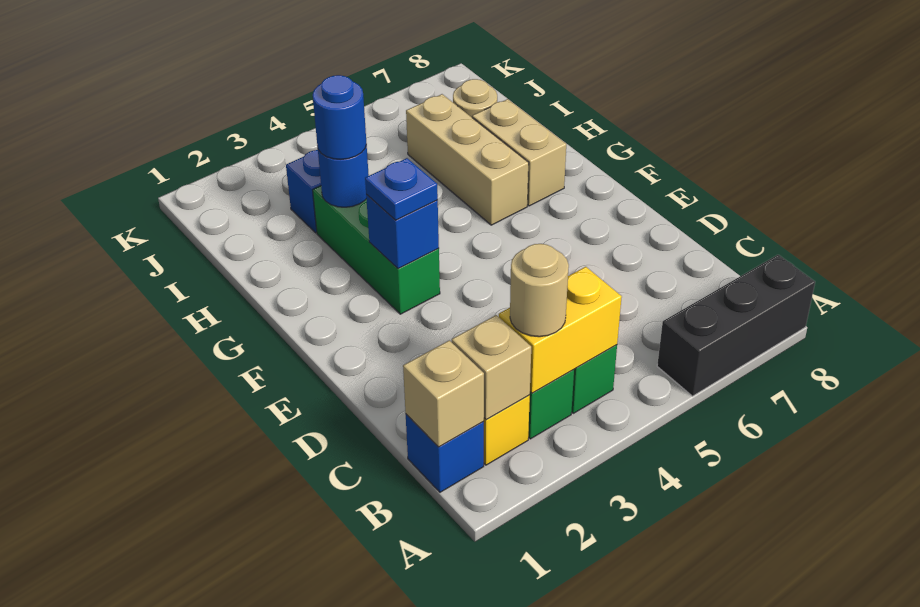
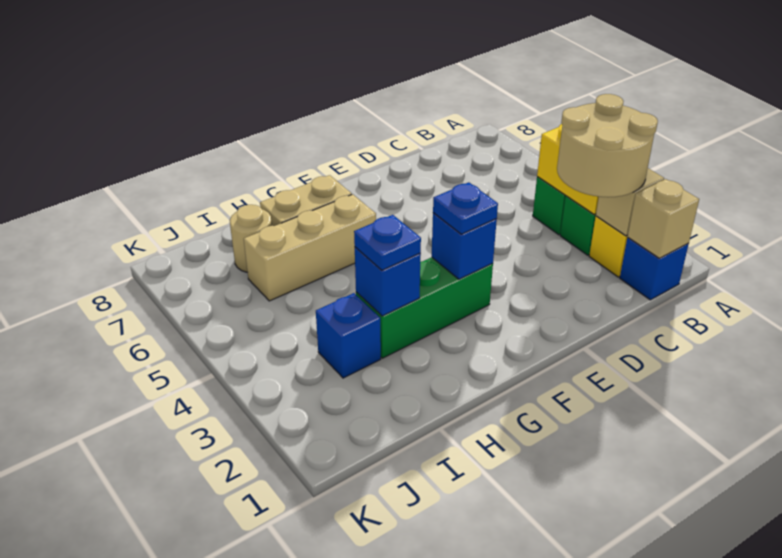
black 1x3 brick [657,255,815,396] -> none
tan 1x1 round brick [510,244,569,337] -> tan 2x2 round brick [557,94,658,197]
blue 1x1 round brick [318,145,369,207] -> blue 1x1 brick [355,247,421,316]
blue 1x1 round brick [313,75,366,159] -> blue 1x1 plate [354,215,421,270]

